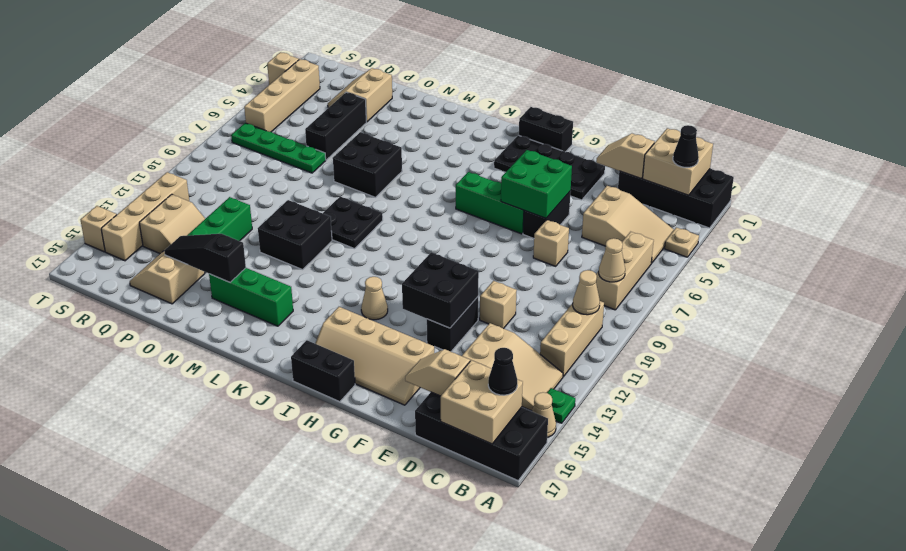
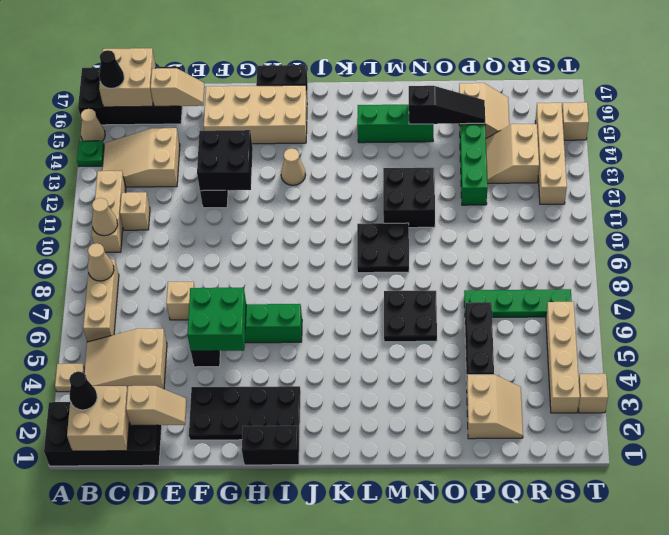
tan 1x1 brick [480,281,517,329] -> tan 1x1 brick moved to [120,192,150,230]
tan 2x4 slope [315,307,434,405] -> tan 2x4 brick [204,85,307,144]
black 2x2 brick [333,132,402,197] -> black 2x2 plate [384,291,437,342]

